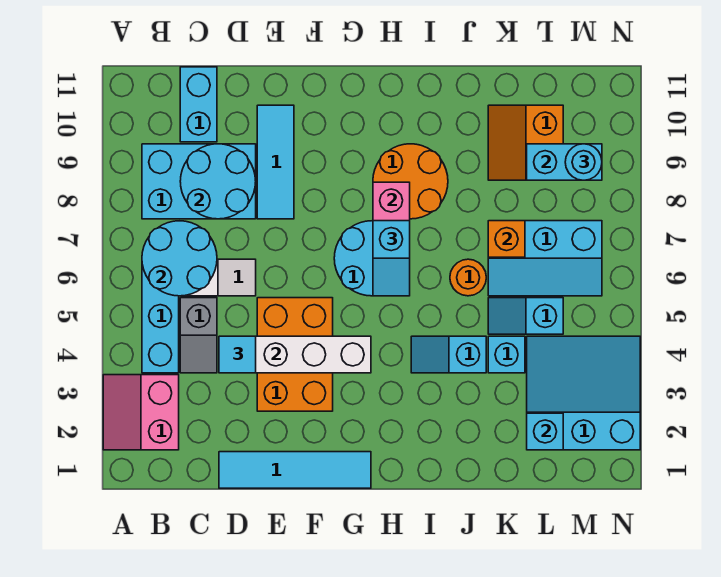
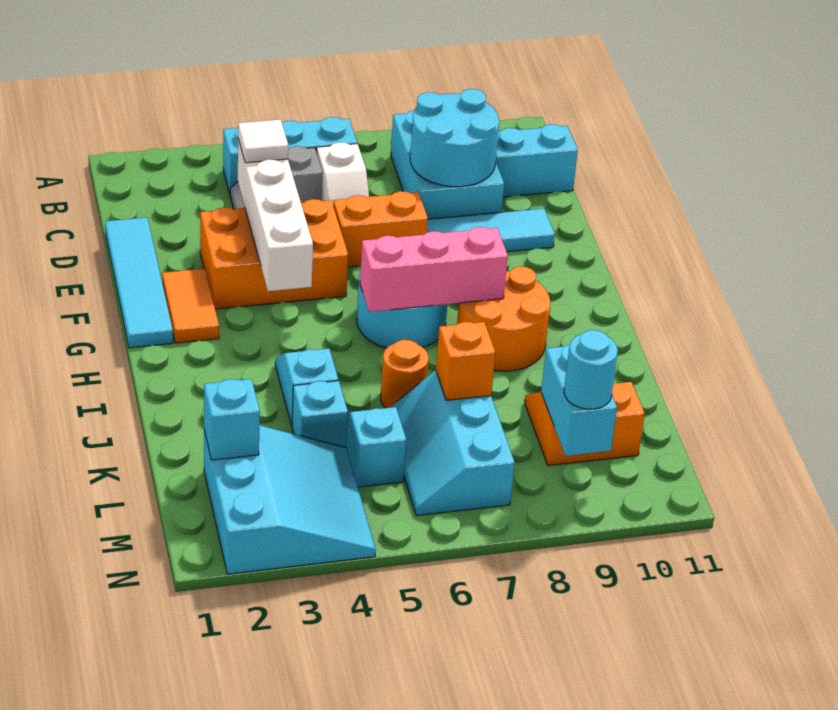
pink 2x2 slope [103,375,179,450] -> none
cyan 2x2 round brick [142,221,217,296] -> none
cyan 1x1 tile [219,336,256,373] -> white 1x1 tile [238,120,289,163]
none -> orange 1x2 brick [333,191,428,267]
none -> orange 1x2 tile [162,269,219,343]
cyan 1x2 slope [373,221,410,296] -> none

